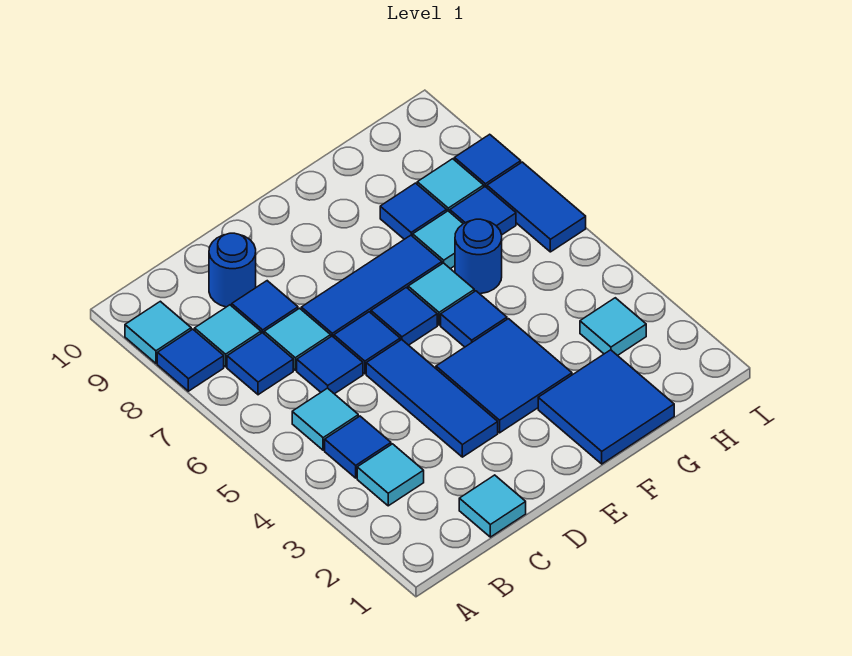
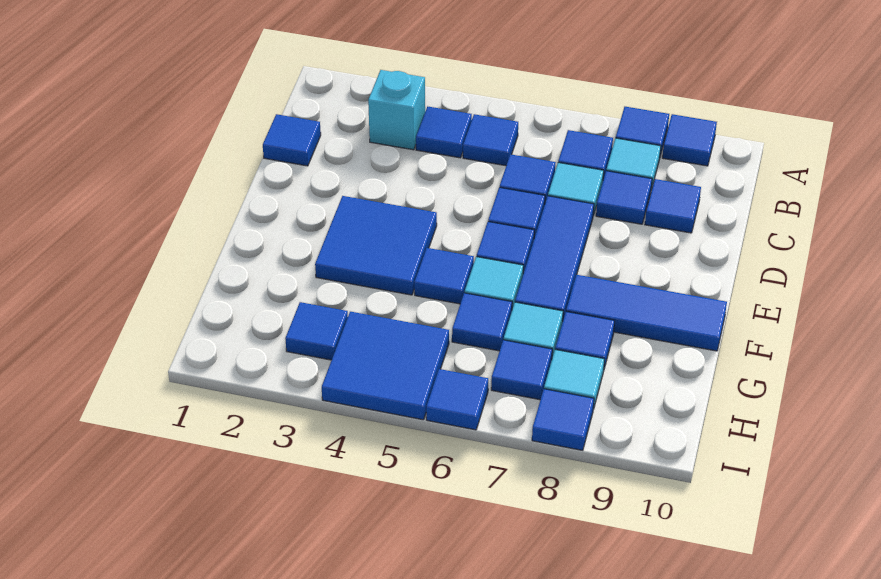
cyan 1x1 tile [125,301,191,363] -> blue 1x1 tile [662,114,717,166]
cyan 1x1 tile [357,444,424,506] -> cyan 1x1 brick [368,70,425,150]
cyan 1x1 tile [292,388,358,450] -> blue 1x1 tile [463,114,518,166]
cyan 1x1 tile [459,475,526,537] -> blue 1x1 tile [263,114,321,166]
blue 1x1 round brick [209,233,256,307] -> blue 1x1 tile [645,179,701,233]
blue 1x3 tile [366,340,498,457] -> blue 1x3 tile moved to [566,275,727,351]
blue 2x2 tile [538,350,674,464] -> blue 2x2 tile moved to [322,312,449,420]
blue 1x1 round brick [455,219,502,294] -> blue 1x1 tile [452,293,512,351]
cyan 1x1 tile [580,298,646,356] -> blue 1x1 tile [285,302,348,360]
blue 1x2 tile [487,162,586,252] -> blue 1x1 tile [426,369,488,430]

